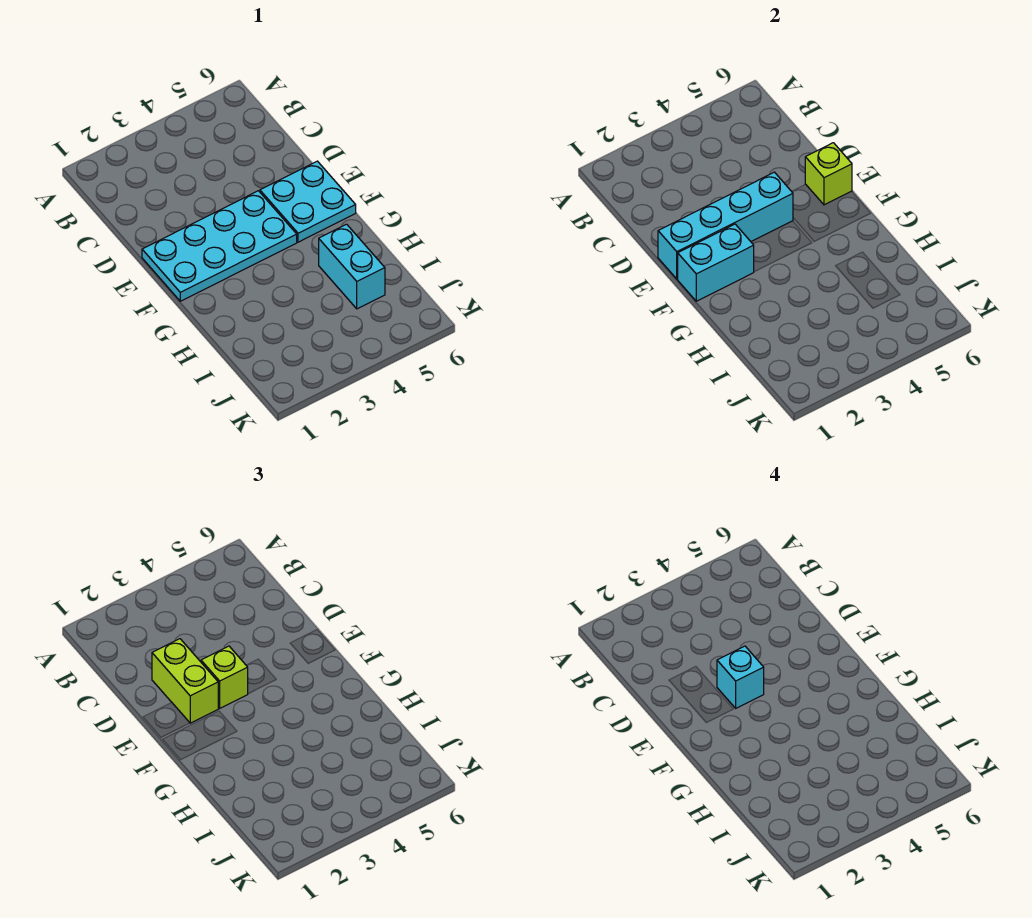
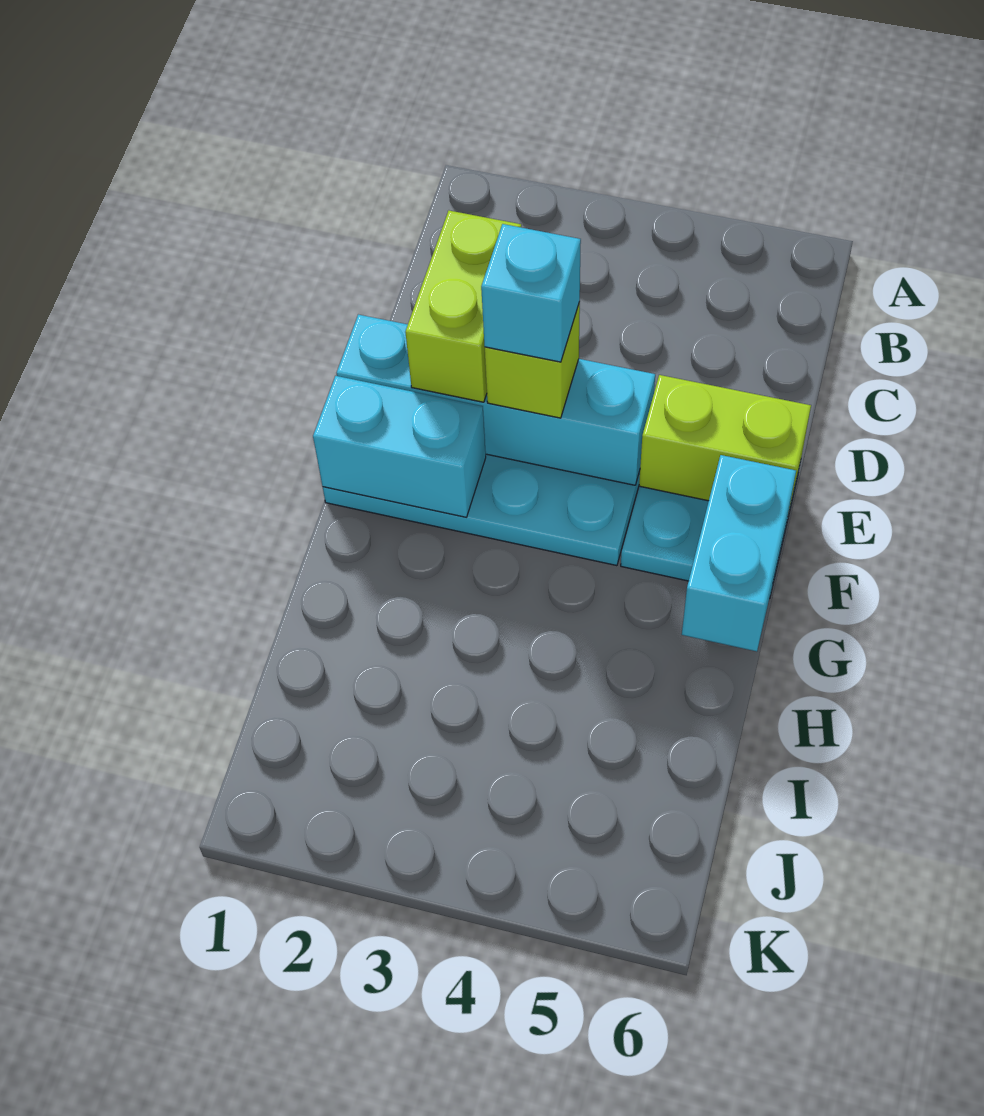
lime 1x1 brick [805,143,852,205] -> lime 1x2 brick [639,375,811,514]
cyan 1x2 brick [319,224,385,309] -> cyan 1x2 brick moved to [682,455,796,651]

